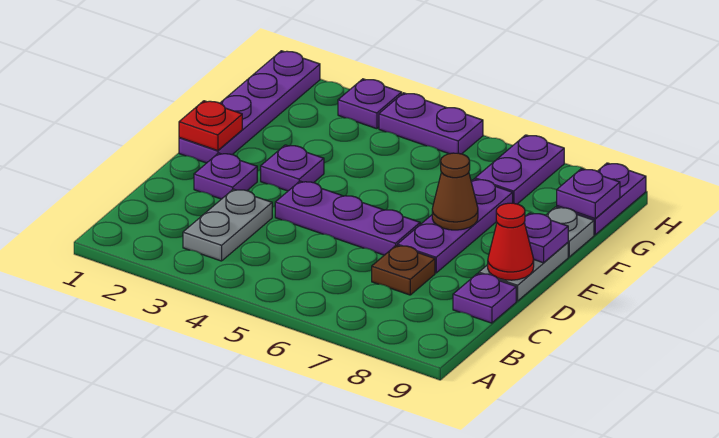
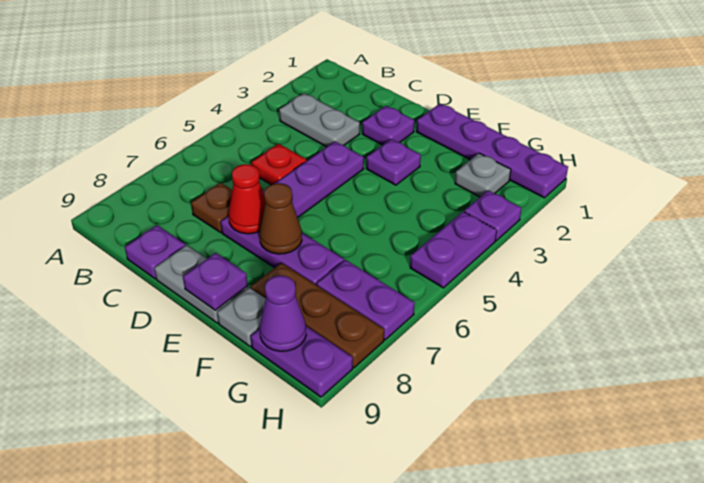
red 1x1 cone [488,203,534,280] -> red 1x1 cone moved to [229,164,265,234]
red 1x1 plate [179,101,242,151] -> red 1x1 plate moved to [252,144,307,185]
none -> brown 1x3 plate [251,263,384,368]
none -> grey 1x1 plate [455,153,511,197]
purple 1x1 plate [557,169,620,218] -> purple 1x1 cone [260,276,306,351]

